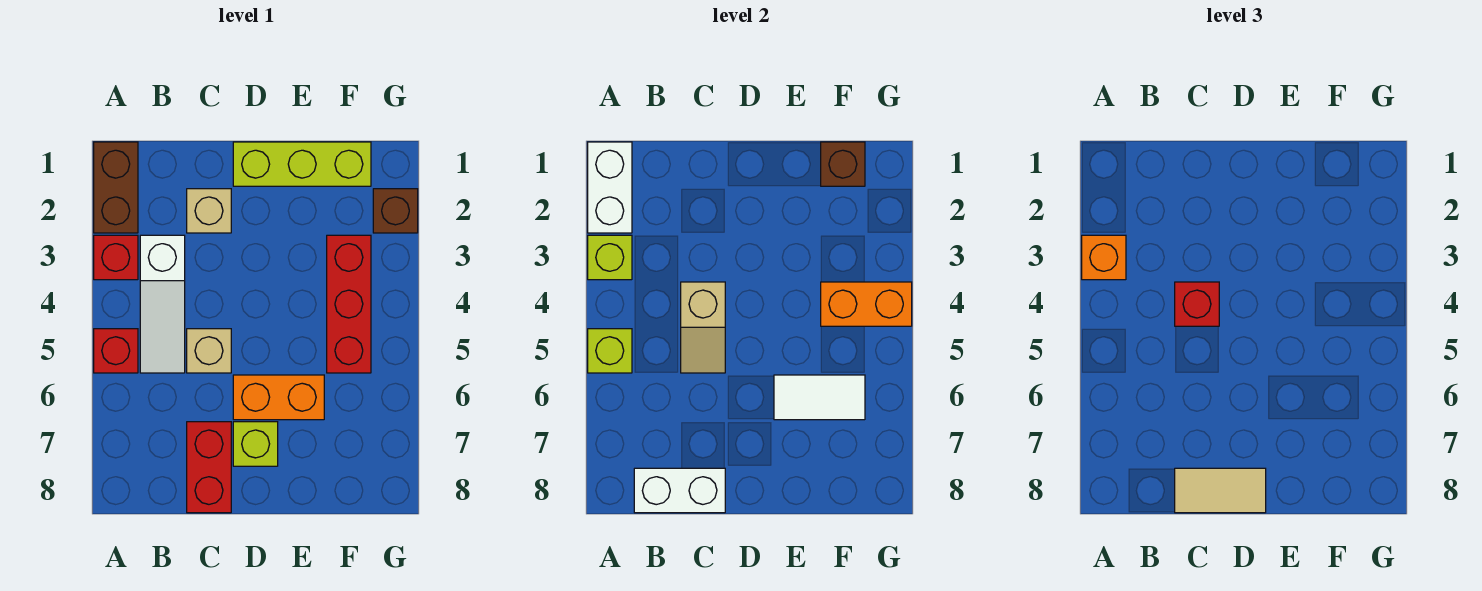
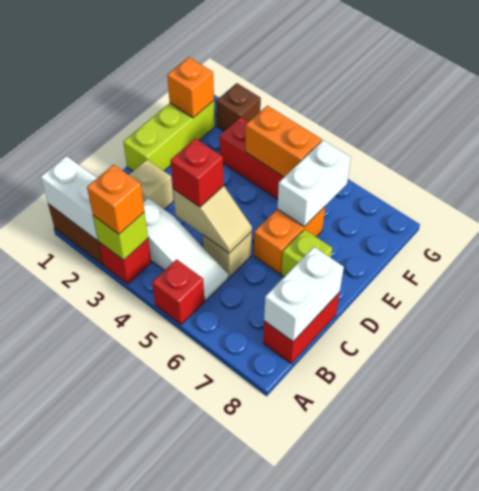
lime 1x1 brick [588,329,632,373] -> none
red 1x2 brick [187,422,231,513] -> red 1x2 brick turned to [263,292,340,364]
tan 1x2 tile [1175,468,1266,513] -> none
white 1x2 tile [774,375,865,420] -> white 1x2 brick [277,140,351,227]
brown 1x1 brick [821,142,865,186] -> orange 1x1 brick [167,57,214,118]
orange 1x2 brick [821,282,912,326] -> orange 1x2 brick turned to [246,106,322,177]

